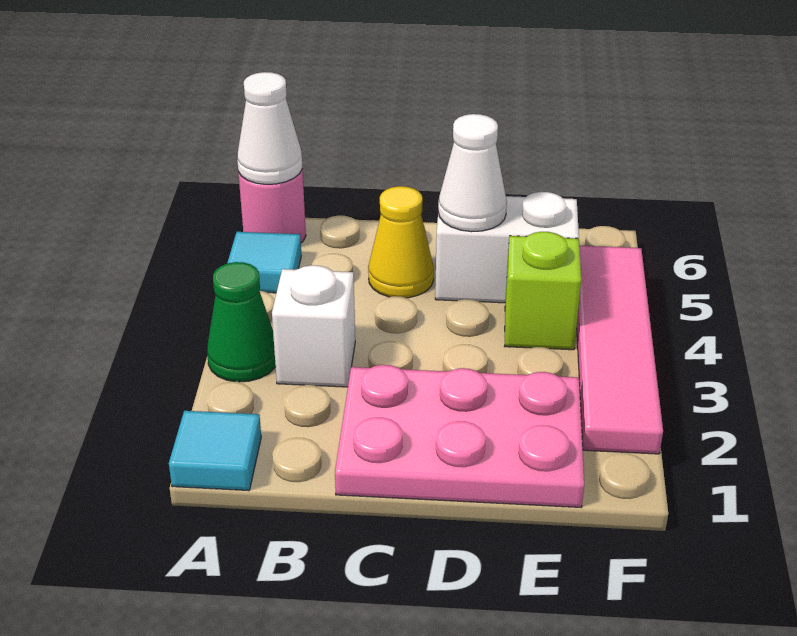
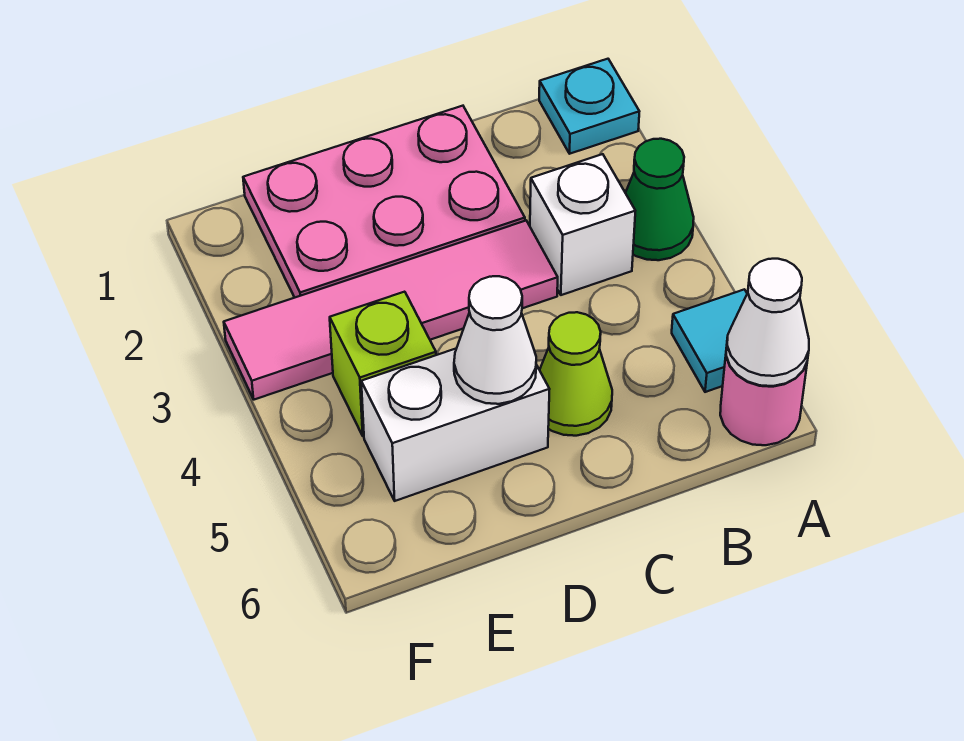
cyan 1x1 tile [169,411,261,491] -> cyan 1x1 plate [539,59,639,154]
yellow 1x1 cone [368,186,434,298] -> lime 1x1 cone [540,312,612,436]
pink 1x4 tile [577,246,663,454] -> pink 1x4 tile turned to [224,221,558,400]

